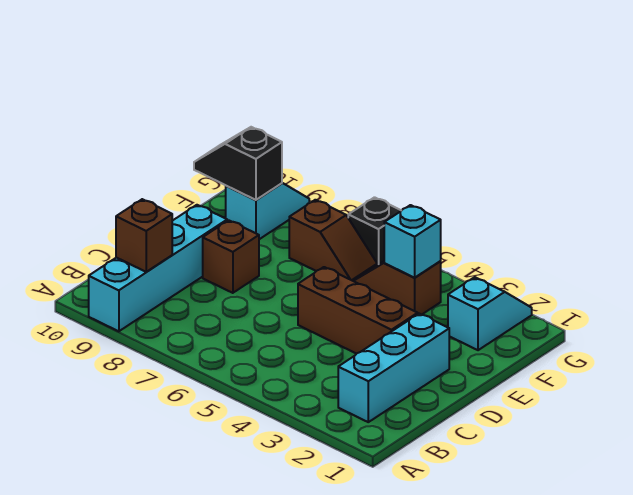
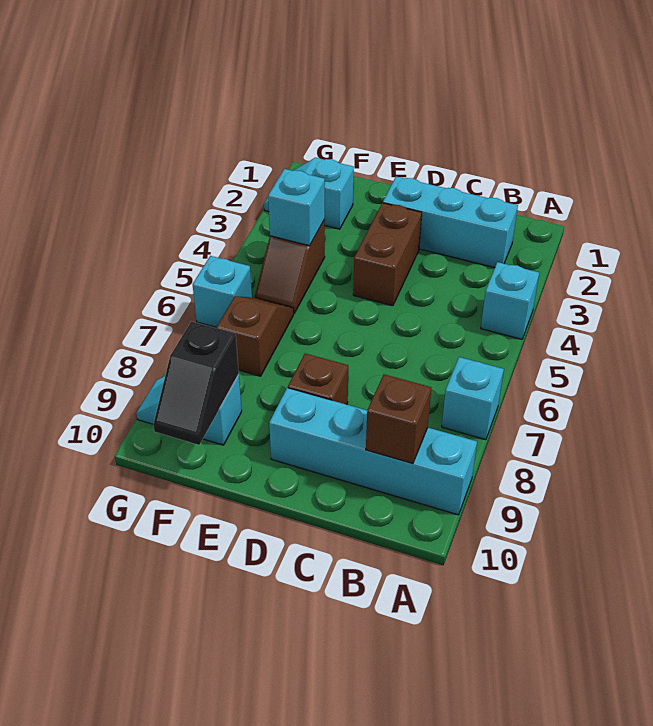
none -> cyan 1x1 brick [481,262,539,339]
none -> cyan 1x1 brick [442,357,504,440]
brown 1x3 brick [298,267,418,354] -> brown 1x2 brick [353,203,422,306]
black 1x1 brick [348,197,401,265] -> cyan 1x1 brick [193,256,252,327]

